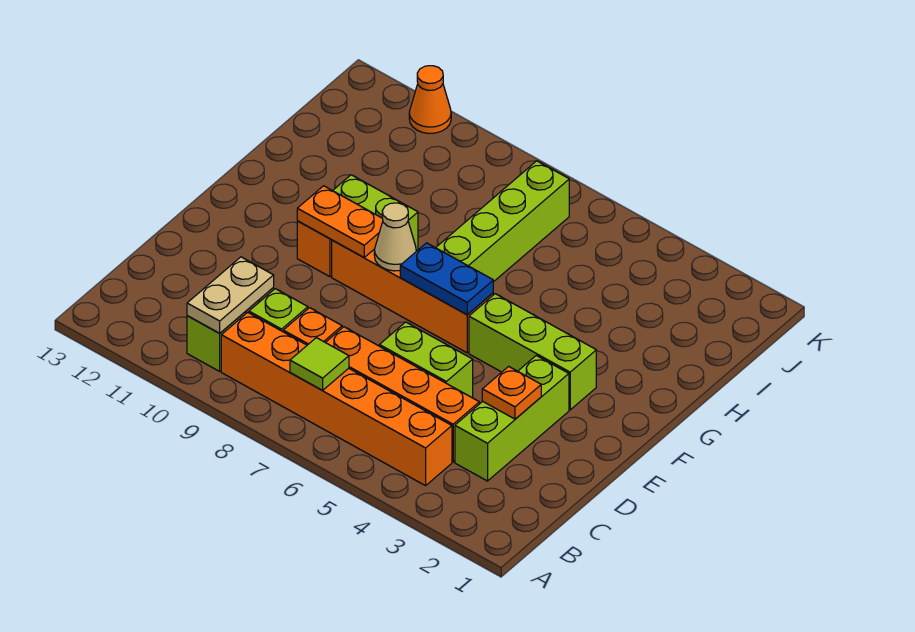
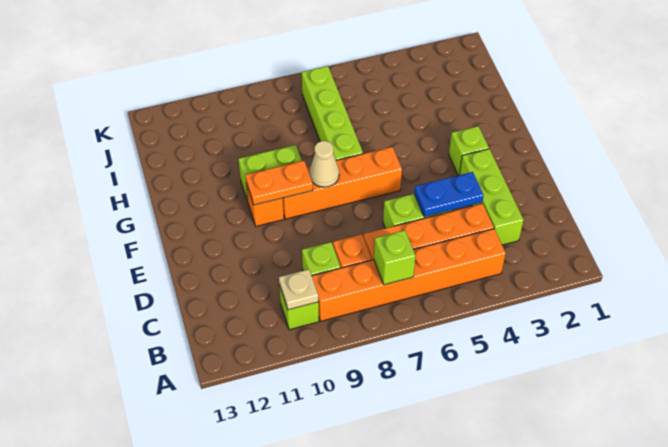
lime 1x1 tile [290,338,349,390] -> lime 1x1 brick [374,230,416,285]
tan 1x2 plate [187,257,274,333] -> tan 1x1 plate [279,269,318,310]
orange 1x1 plate [482,366,541,419] -> none
lime 1x3 brick [469,294,596,410] -> lime 1x1 brick [449,126,489,175]
blue 1x2 plate [400,243,493,315] -> blue 1x2 plate moved to [414,172,484,217]
orange 1x1 cone [409,66,451,134] -> none

